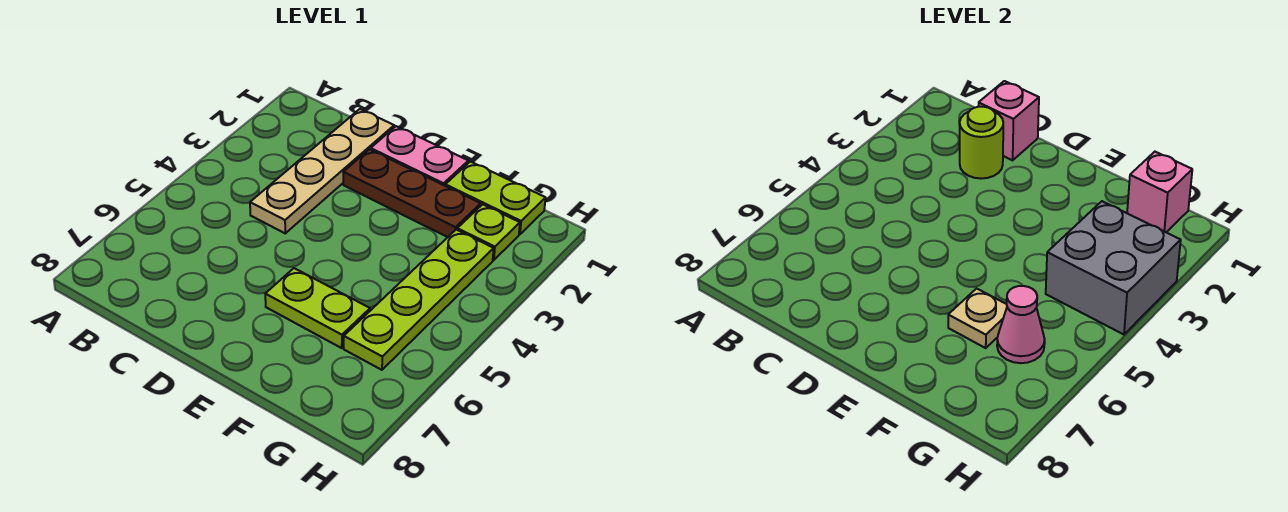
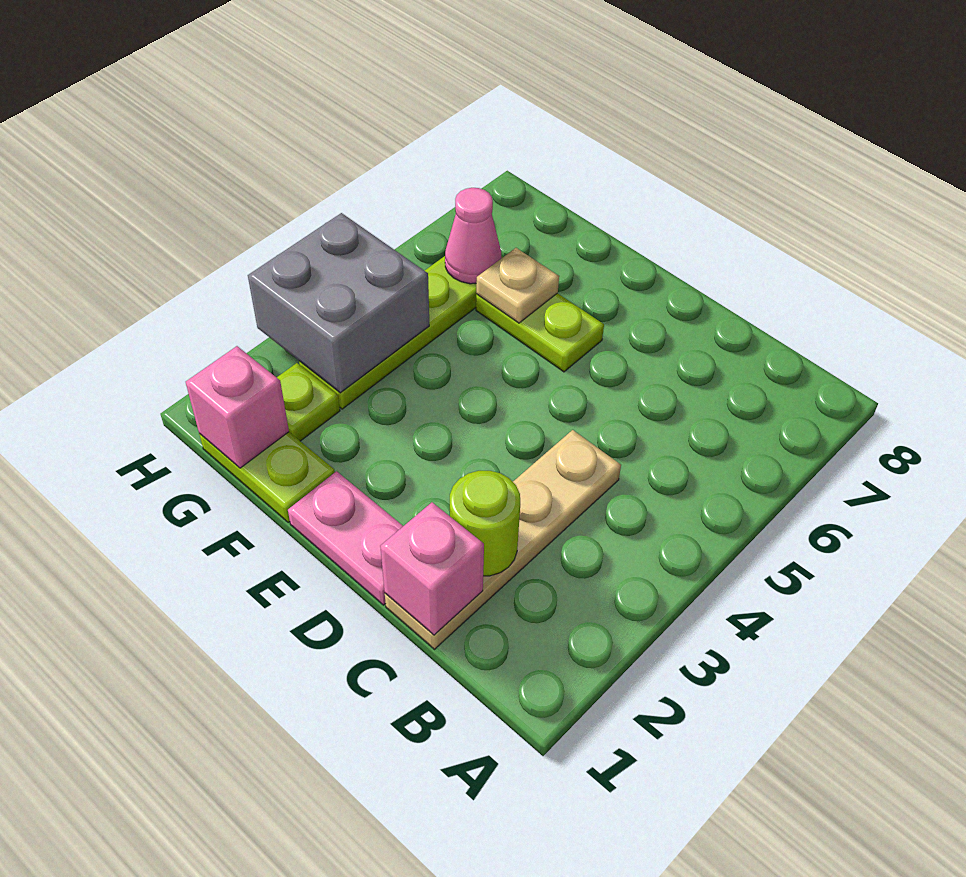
brown 1x3 plate [343,149,481,237] -> none

